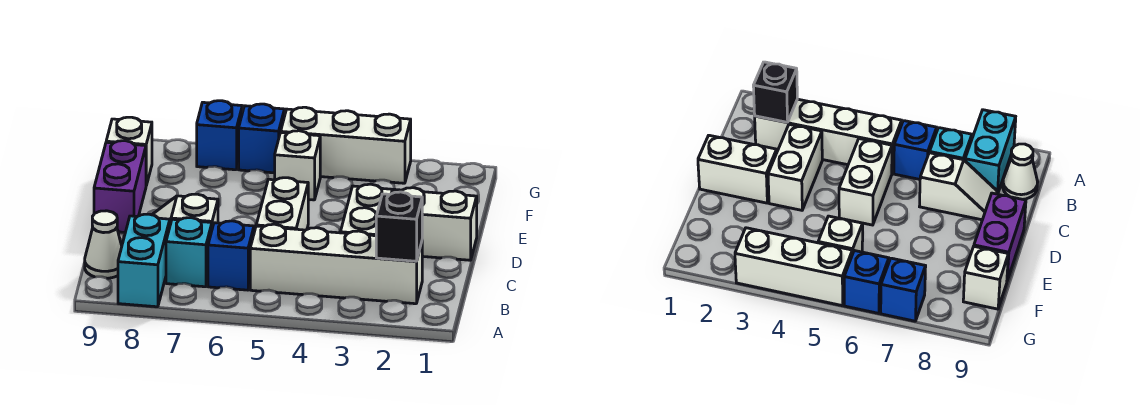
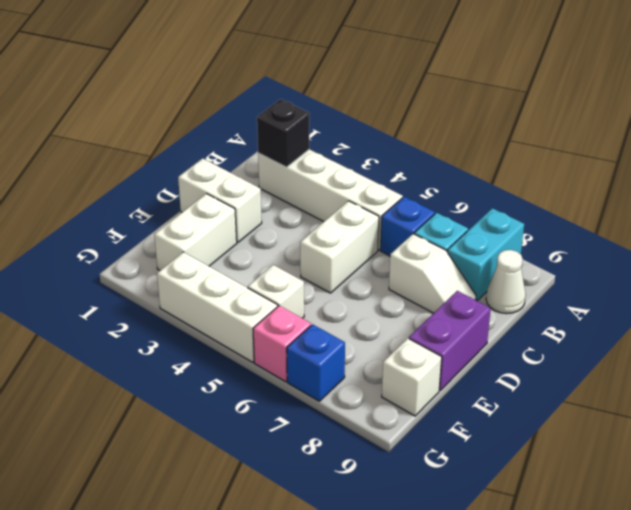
white 1x2 brick [340,184,392,236] -> white 1x2 brick moved to [154,194,237,270]
blue 1x1 brick [239,104,284,173] -> pink 1x1 brick [253,306,311,382]

